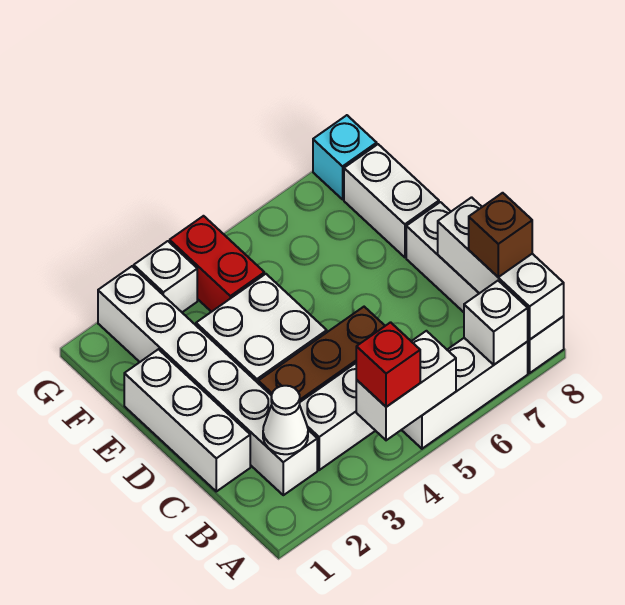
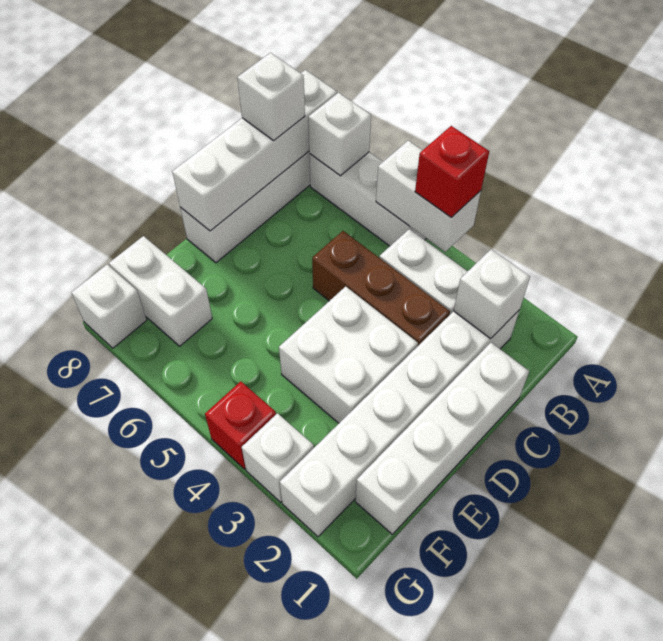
white 1x3 brick [438,197,564,340] -> white 1x4 brick [172,70,337,231]
white 1x1 cone [263,386,308,454] -> white 1x1 brick [454,249,530,339]
brown 1x1 brick [469,193,532,277] -> white 1x1 brick [237,53,305,141]
white 1x3 brick [124,349,250,491] -> white 1x4 brick [355,343,529,534]
white 1x2 brick [344,144,439,257] -> white 1x2 brick turned to [109,236,212,346]
red 1x2 brick [170,216,264,312] -> red 1x1 brick [205,381,276,469]
cyan 1x1 brick [313,115,377,199] -> white 1x1 brick [71,265,147,348]

